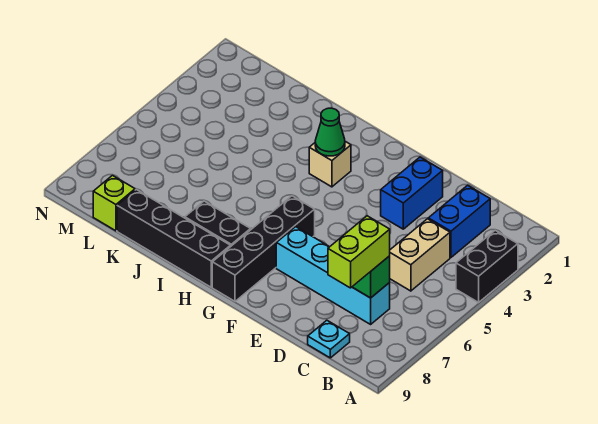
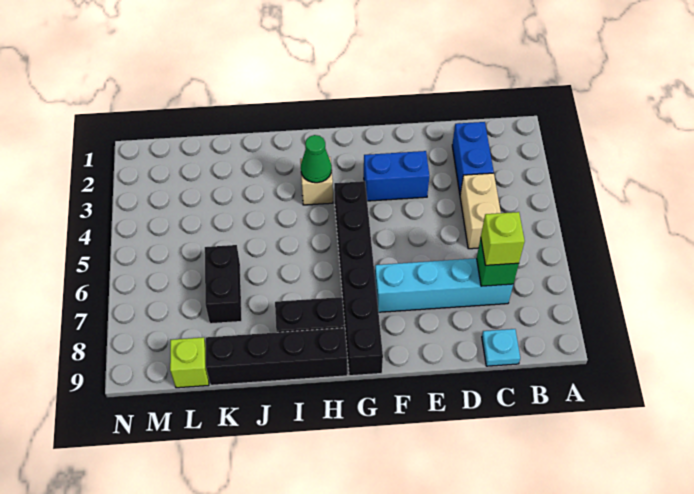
black 1x2 brick [456,230,518,302] -> black 1x2 brick moved to [205,245,242,324]
lime 1x2 brick [328,216,390,288] -> lime 1x1 brick [481,212,525,265]
blue 1x2 brick [381,157,443,229] -> blue 1x2 brick turned to [364,151,429,201]
black 1x4 brick [212,196,315,301] -> black 1x6 brick [334,181,383,376]

